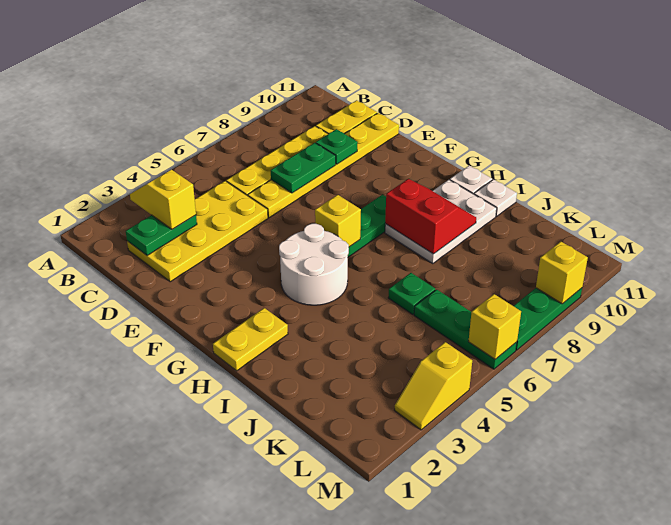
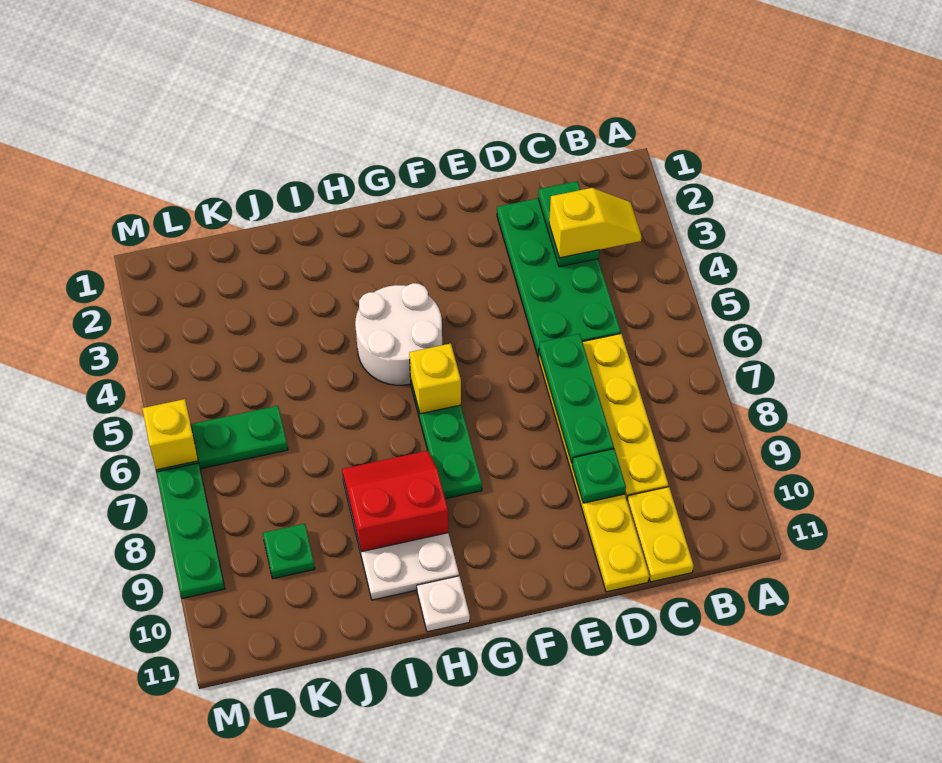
yellow 2x4 plate [127,181,268,282] -> green 2x4 plate [497,198,621,357]
green 1x2 plate [271,143,336,193] -> green 1x3 plate [539,334,614,463]
yellow 1x2 plate [213,308,288,371] -> none
red 2x2 slope [385,179,476,254] -> red 2x2 slope turned to [342,451,448,552]
white 1x1 plate [474,180,517,216] -> none
green 1x1 plate [388,273,435,315] -> green 1x1 plate moved to [263,524,315,579]
yellow 1x2 slope [395,342,472,430] -> none
yellow 1x1 brick [536,242,588,304] -> none

